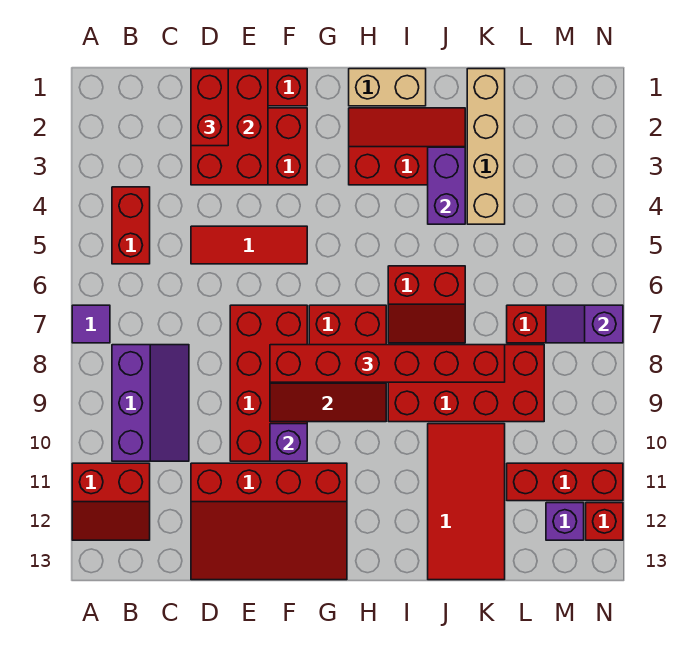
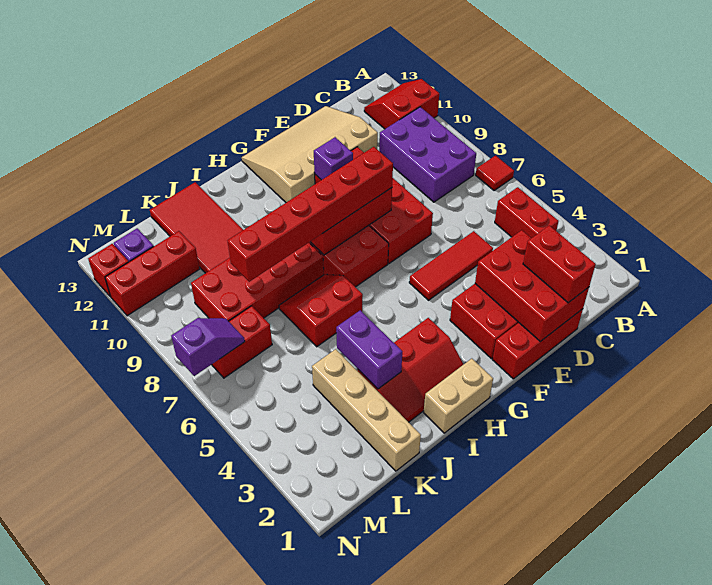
purple 1x1 tile [72,305,110,343] -> red 1x1 tile [476,156,514,191]
purple 2x3 slope [112,345,189,461] -> purple 2x3 brick [379,107,476,202]
red 3x4 slope [191,463,347,580] -> tan 3x4 slope [242,106,378,202]

